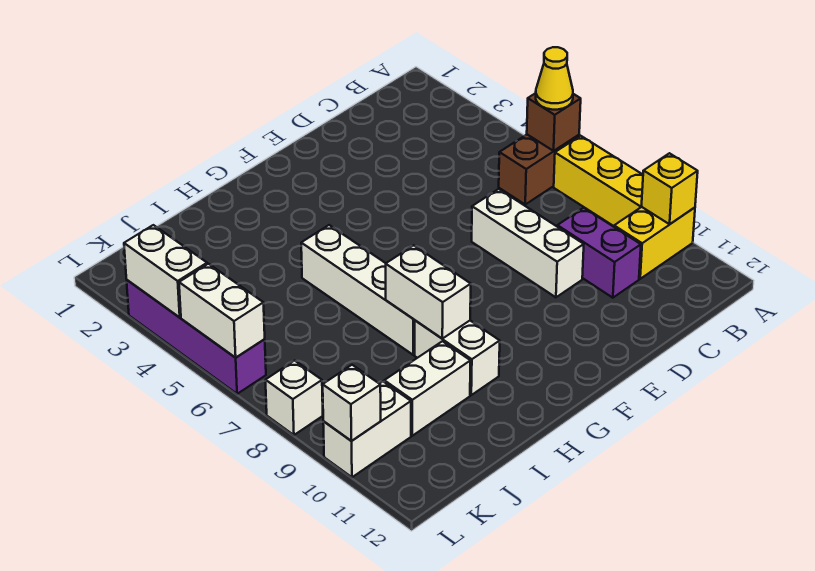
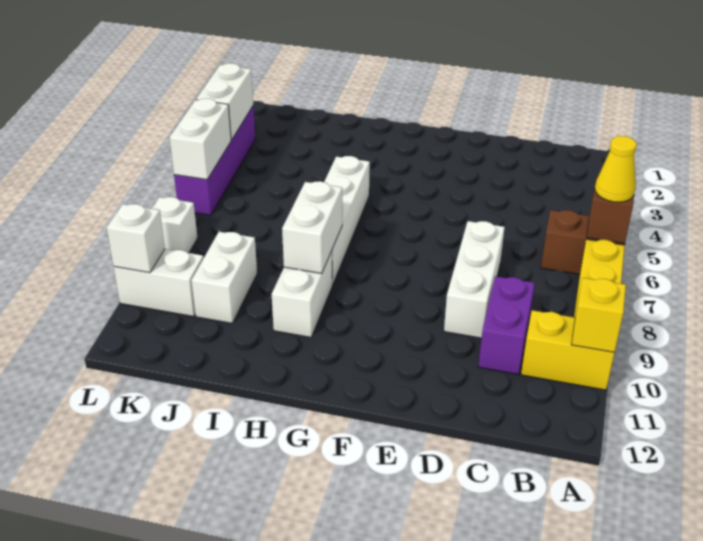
white 1x2 brick [384,341,470,436] -> white 1x2 brick turned to [191,232,257,323]

